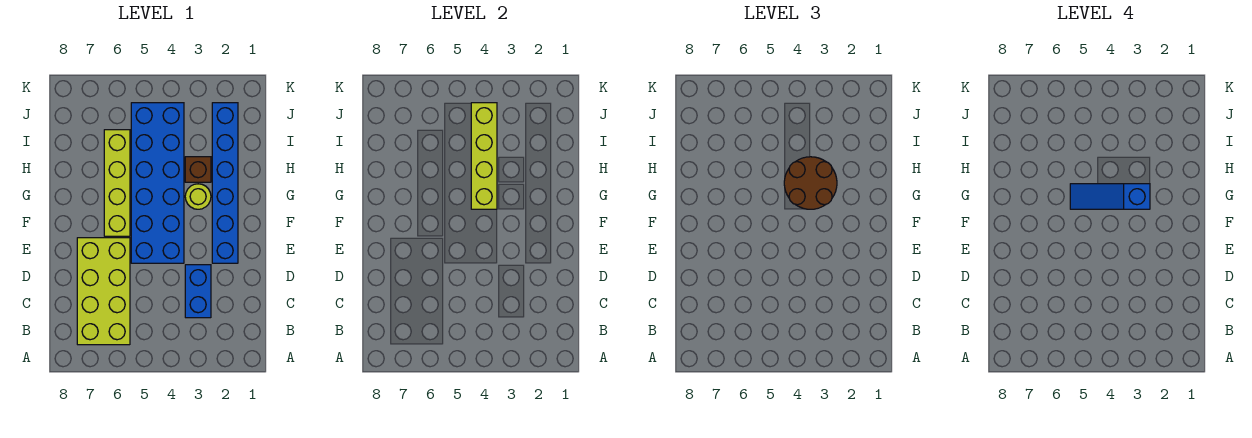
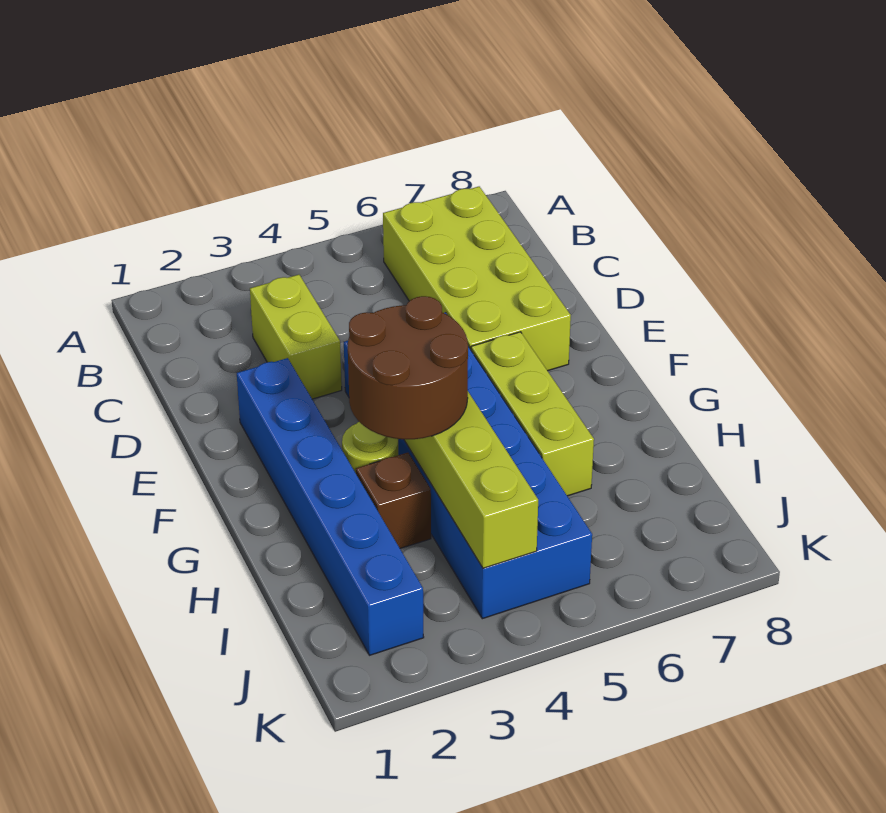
blue 1x2 brick [185,265,211,318] -> lime 1x2 brick [250,275,342,399]
lime 1x4 brick [104,130,130,236] -> lime 1x3 brick [471,332,594,496]
blue 1x3 slope [1070,184,1150,209] -> none

